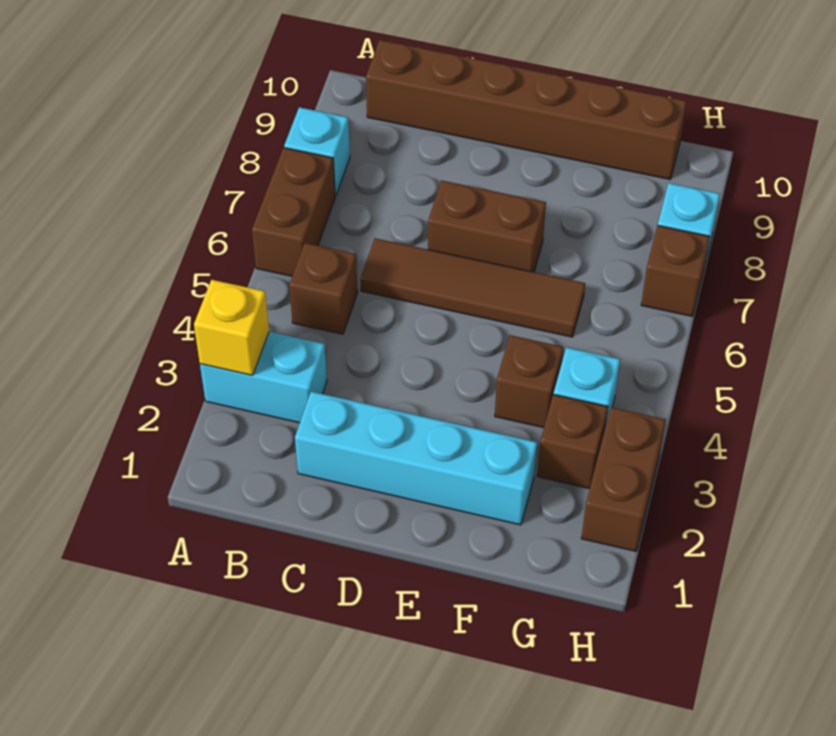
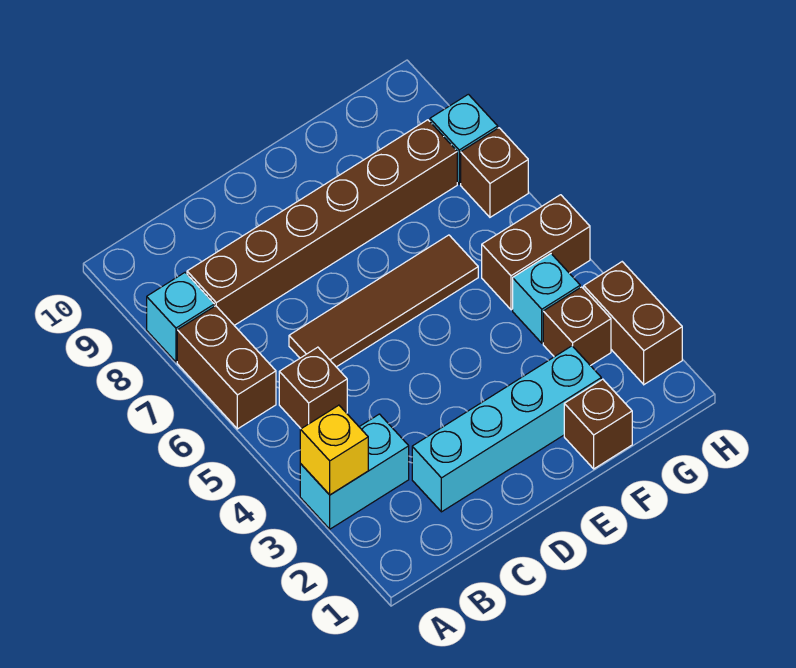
brown 1x6 brick [366,40,687,179] -> brown 1x6 brick moved to [187,120,457,325]
brown 1x2 brick [428,181,546,272] -> brown 1x2 brick moved to [482,195,590,310]
brown 1x1 brick [495,335,563,428] -> brown 1x1 brick moved to [564,379,632,469]

